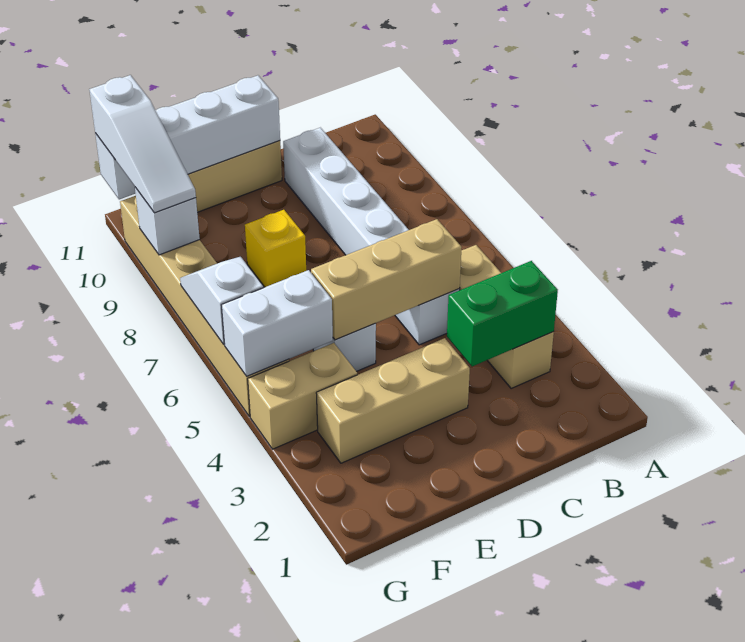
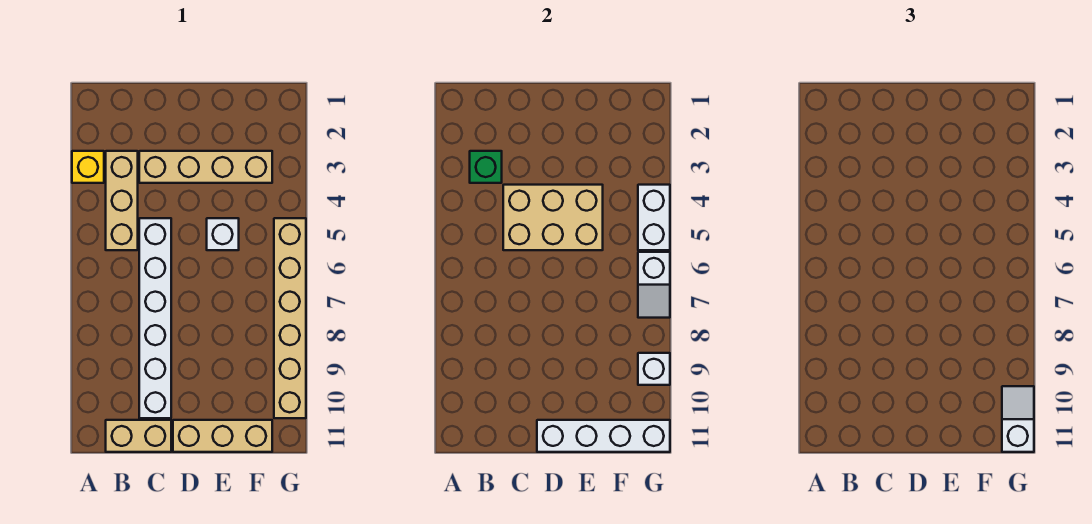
green 1x2 brick [447,261,558,366] -> green 1x1 brick [470,151,502,183]
tan 1x3 brick [311,219,462,340] -> tan 2x3 brick [503,185,603,250]
tan 1x3 brick [316,338,470,463] -> tan 1x4 brick [139,151,272,183]
yellow 1x1 brick [245,210,306,287] -> yellow 1x1 brick moved to [72,151,104,183]
tan 1x2 brick [248,343,357,449] -> tan 1x2 brick moved to [106,420,171,452]
white 1x2 brick [222,270,333,376] -> white 1x2 brick turned to [638,185,670,250]
white 1x3 slope [89,75,196,213] -> white 1x2 slope [1002,386,1034,452]

